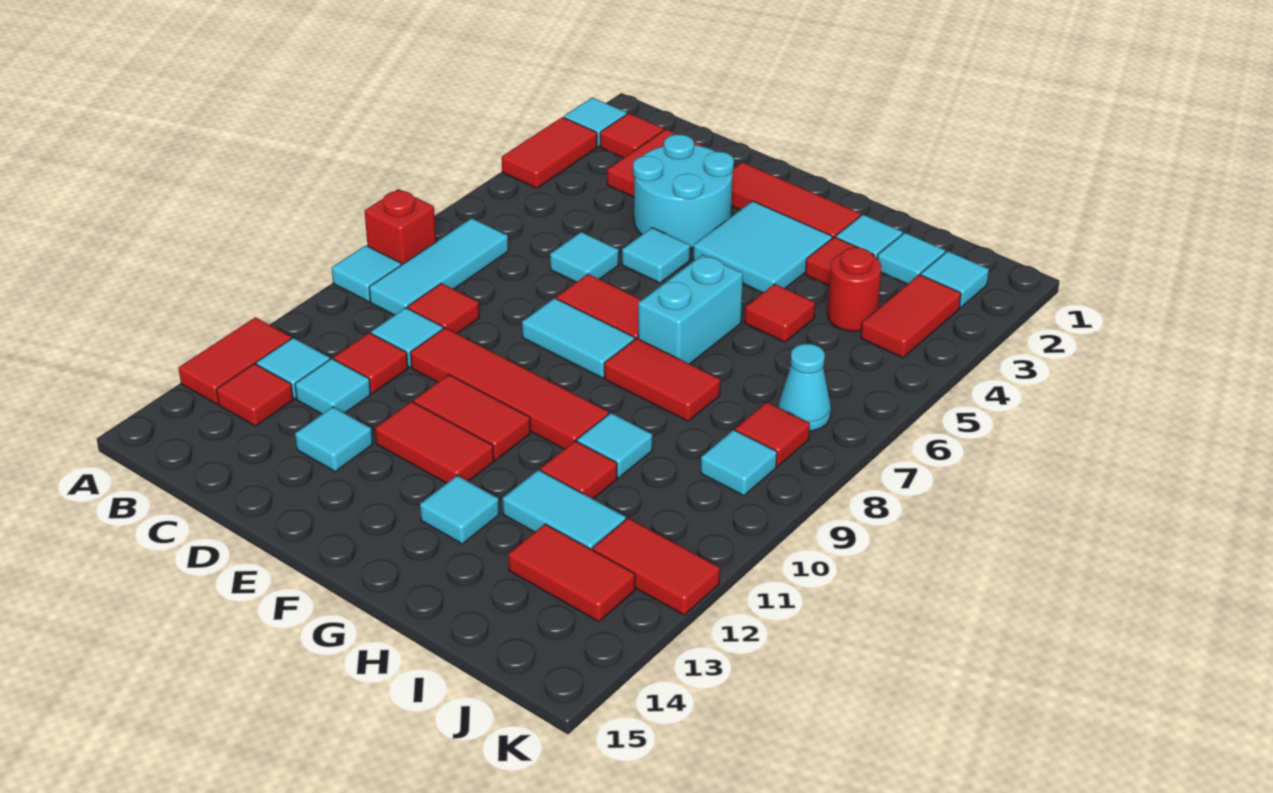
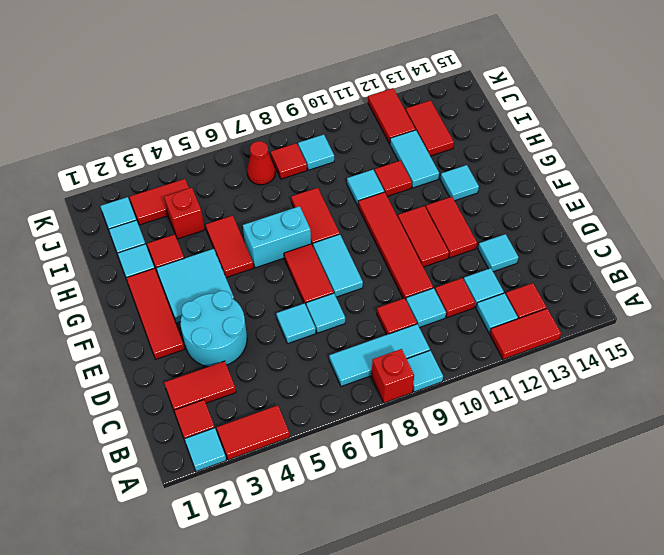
cyan 1x1 tile [622,228,690,283] -> cyan 1x1 tile moved to [306,293,345,333]
red 1x1 tile [745,284,815,342] -> red 1x2 tile [206,215,254,278]
red 1x1 round brick [828,248,882,331] -> red 1x1 brick [164,188,205,239]
cyan 1x1 cone [778,344,831,431] -> red 1x1 cone [247,141,275,185]

